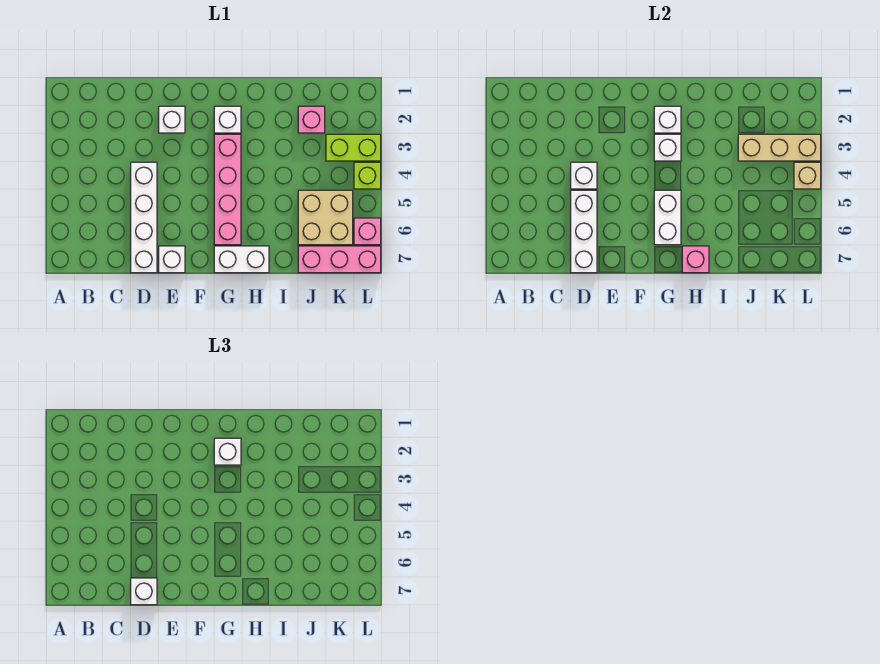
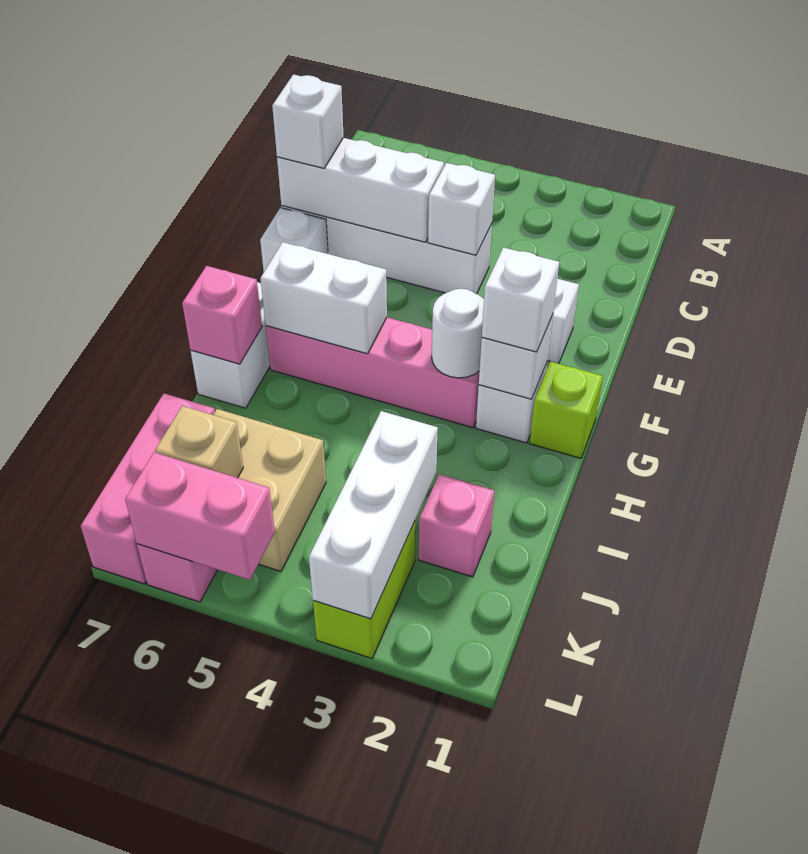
white 1x1 brick [654,134,681,161] -> white 1x1 round brick [432,289,484,378]
tan 1x3 brick [738,134,821,161] -> white 1x3 brick [309,411,438,619]
lime 1x1 brick [354,162,381,189] -> lime 1x1 brick moved to [530,362,603,458]
tan 1x1 brick [794,162,821,189] -> tan 1x1 brick moved to [155,406,243,478]
none -> pink 1x2 brick [125,453,275,580]

